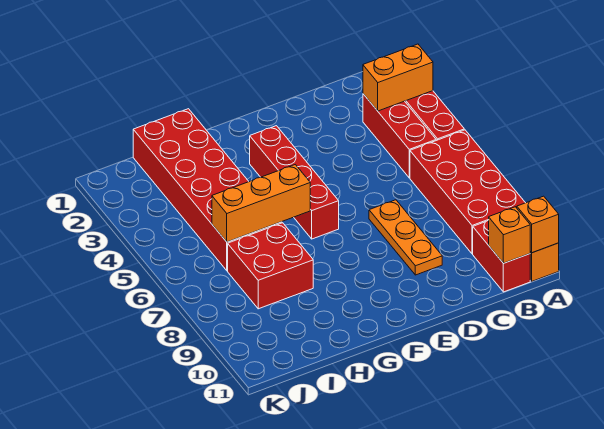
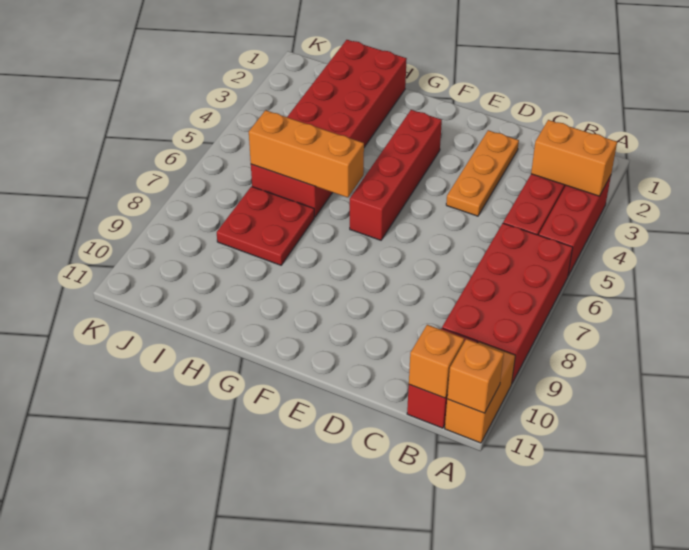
orange 1x3 plate [369,200,442,275] -> orange 1x3 plate moved to [446,130,519,216]
red 2x2 brick [228,223,313,309] -> red 2x2 plate [217,186,314,265]

